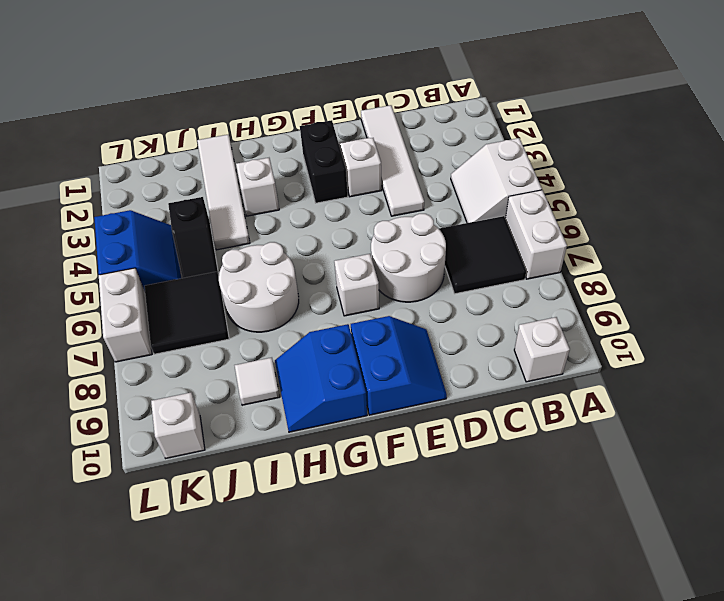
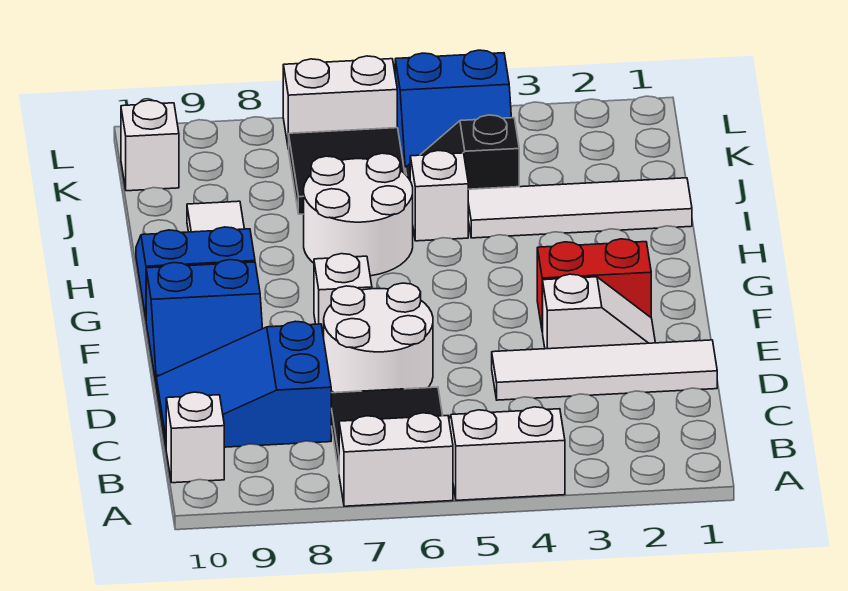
none -> blue 2x3 slope [156,321,331,447]
black 1x2 brick [300,120,348,203] -> red 1x2 brick [537,239,651,332]
white 1x1 brick [236,158,279,216] -> white 1x1 brick moved to [410,151,468,241]

